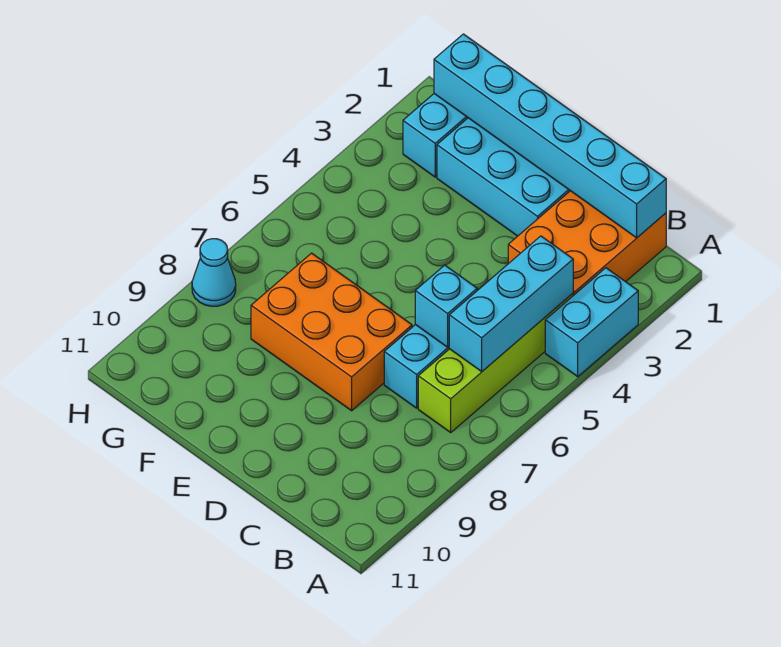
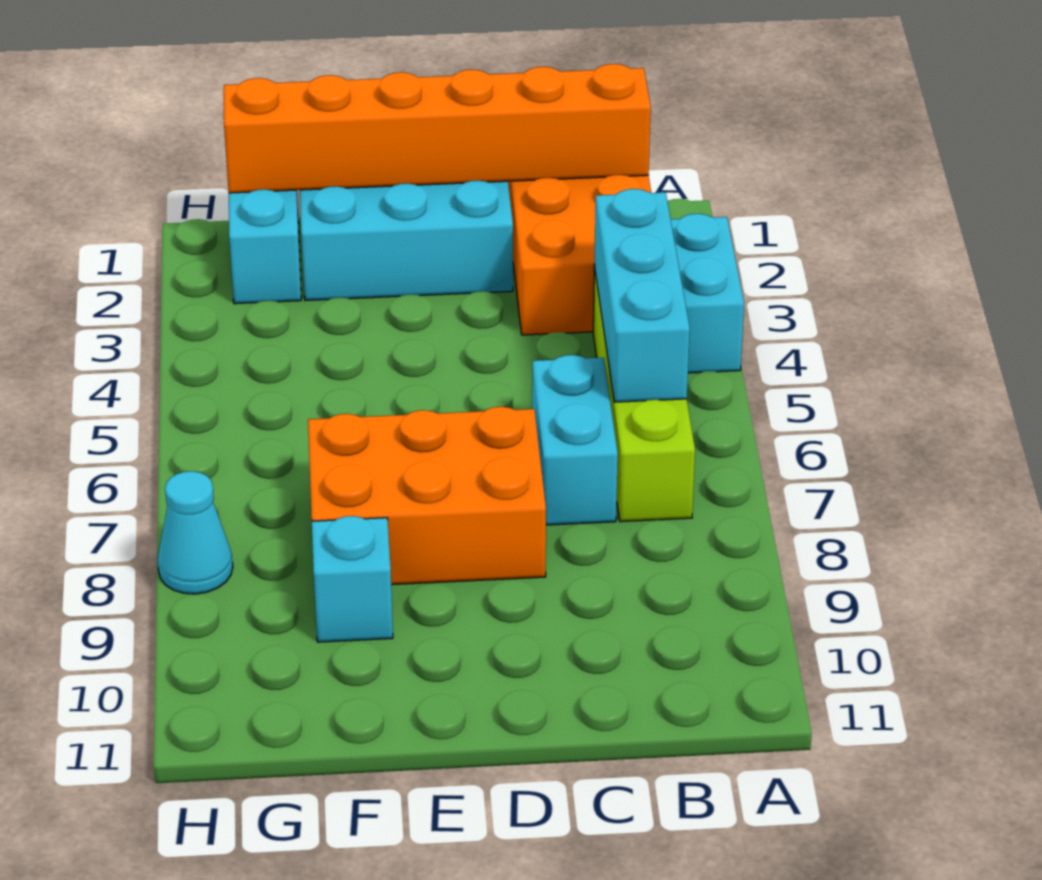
cyan 1x6 brick [434,34,666,238] -> orange 1x6 brick [224,64,651,193]
cyan 1x1 brick [415,265,477,347] -> cyan 1x1 brick moved to [312,516,393,642]

